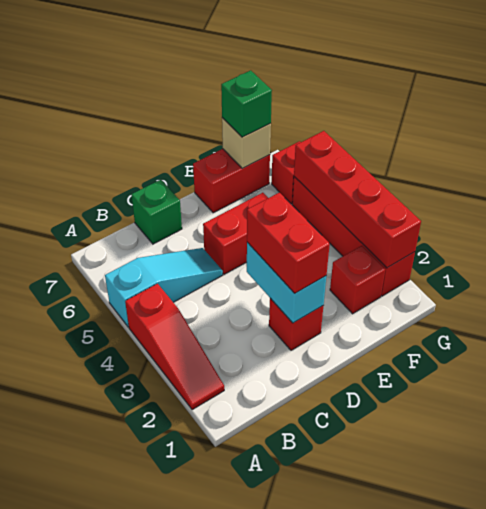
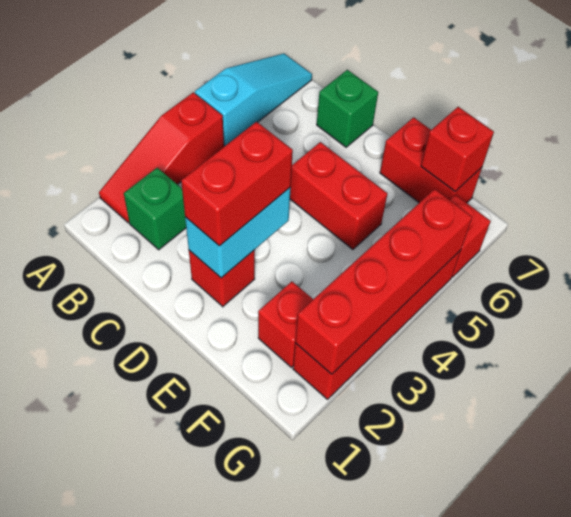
cyan 1x3 slope [105,248,223,327] -> cyan 1x3 slope turned to [195,53,312,146]
tan 1x1 brick [222,118,271,168] -> red 1x1 brick [421,107,494,191]
green 1x1 brick [221,70,272,137] -> green 1x1 brick moved to [124,168,186,250]

